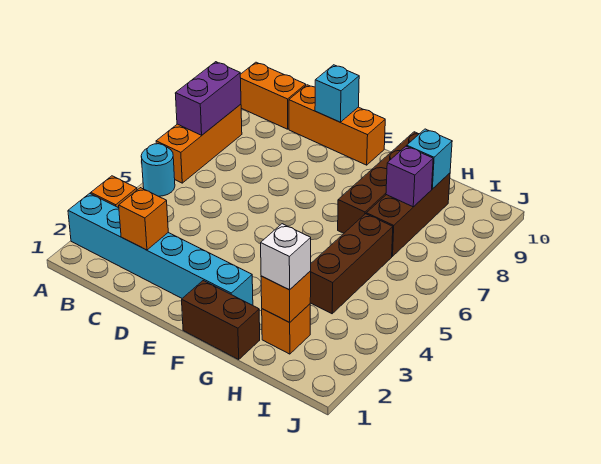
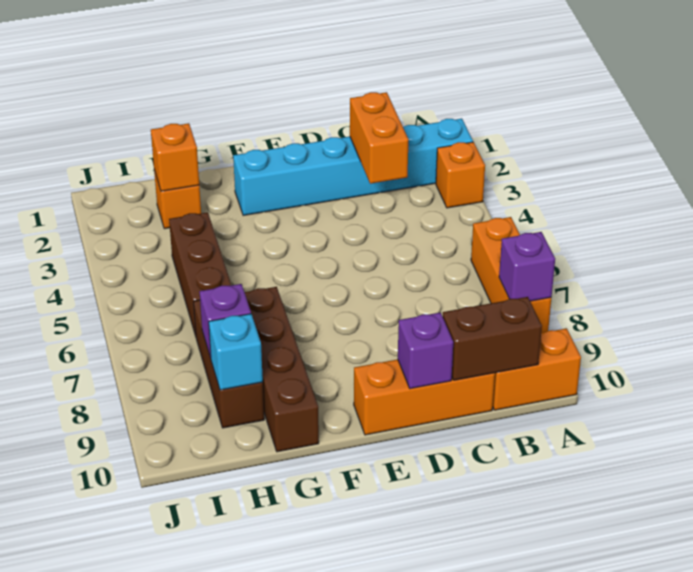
cyan 1x1 round brick [141,144,175,196] -> none
purple 1x2 brick [175,62,241,135] -> purple 1x1 brick [499,232,555,301]
orange 1x1 brick [119,188,168,250] -> orange 1x2 brick [350,92,409,184]
cyan 1x1 brick [315,65,359,122] -> purple 1x1 brick [398,312,453,389]
brown 1x2 brick [182,281,260,359] -> brown 1x2 brick moved to [443,297,542,380]
white 1x1 brick [261,224,311,290] -> none

